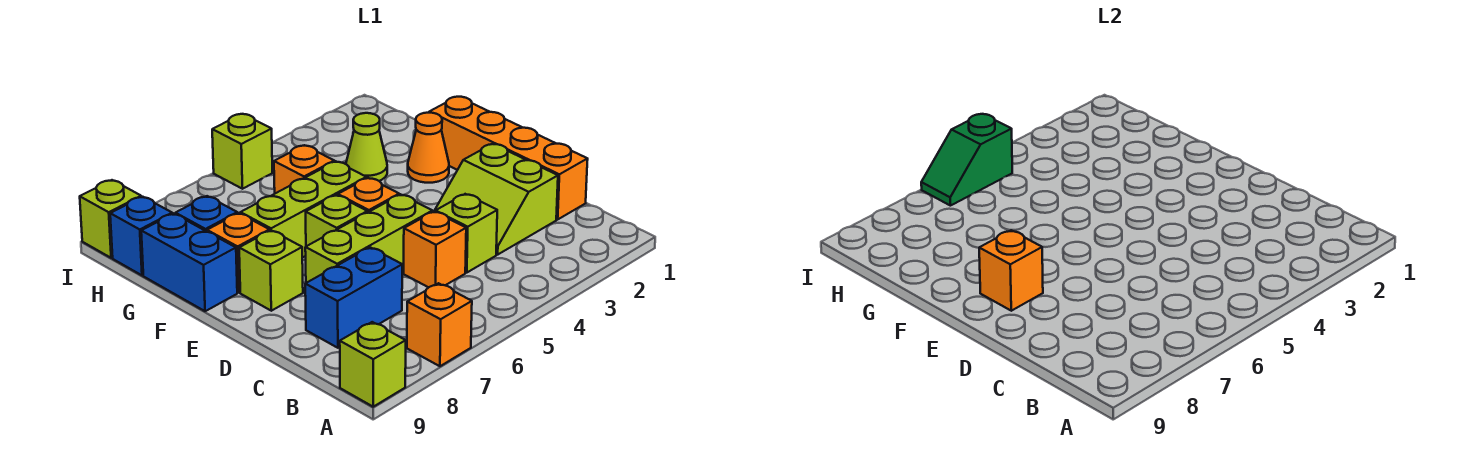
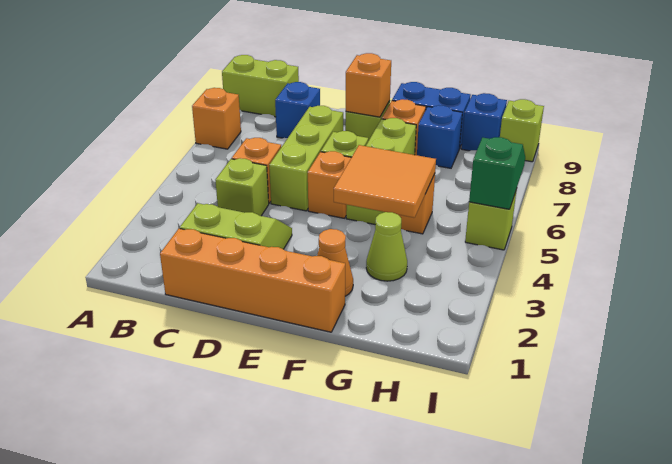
lime 1x1 brick [340,322,406,407] -> lime 1x2 brick [222,55,299,117]
blue 1x2 brick [305,247,402,348] -> blue 1x1 brick [275,82,320,138]
none -> orange 2x2 tile [334,145,436,218]

